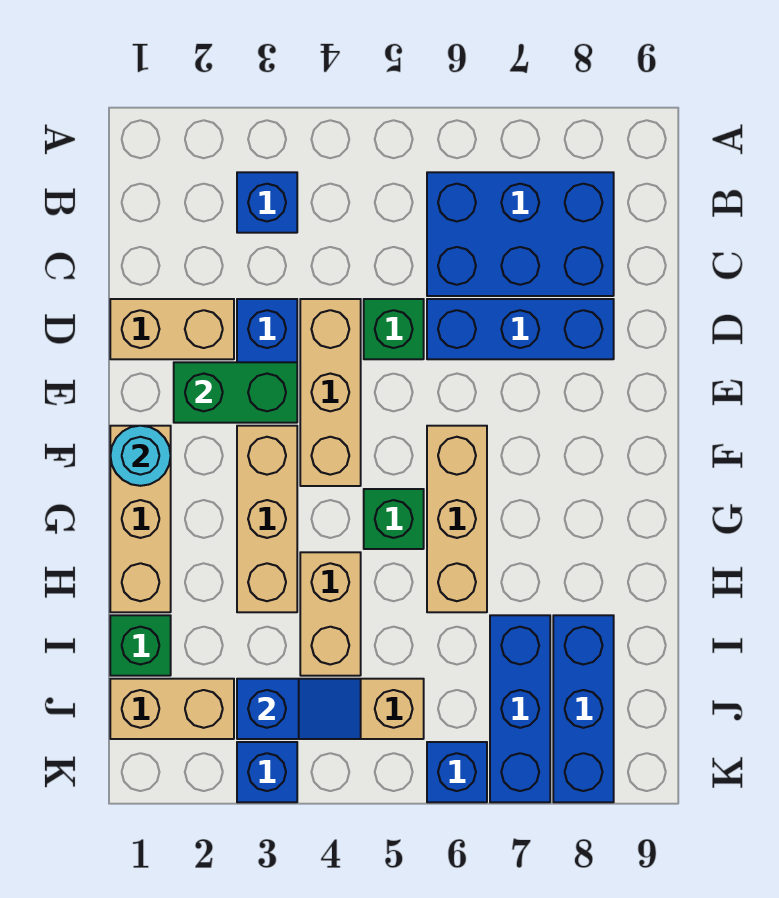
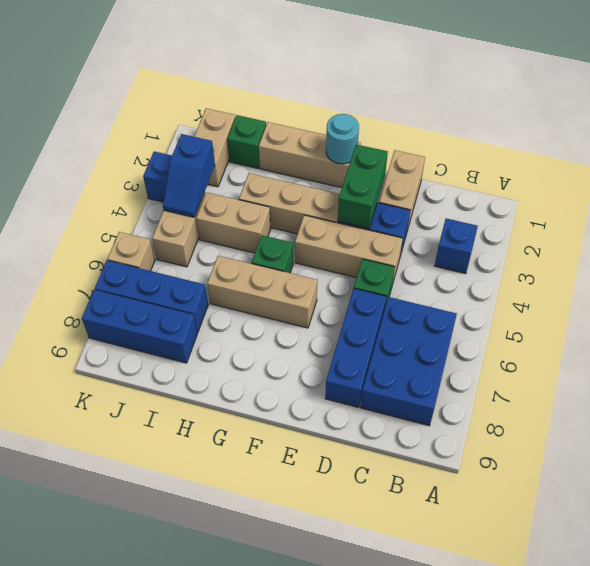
blue 1x1 brick [427,742,487,802] -> tan 1x1 brick [107,232,155,271]

